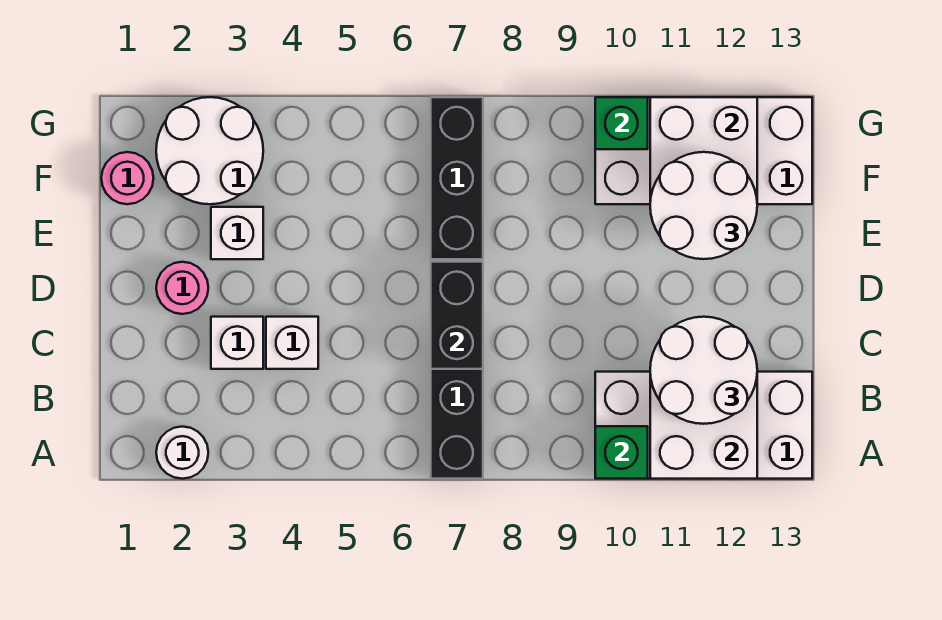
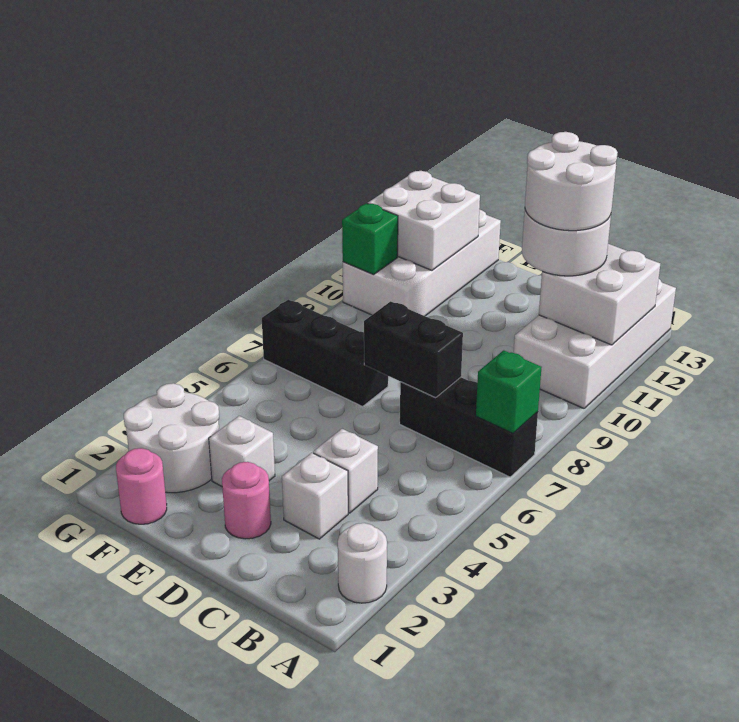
green 1x1 brick [595,426,648,479] -> green 1x1 brick moved to [476,350,542,433]
white 2x2 round brick [650,152,757,259] -> white 2x2 round brick moved to [525,132,618,231]

